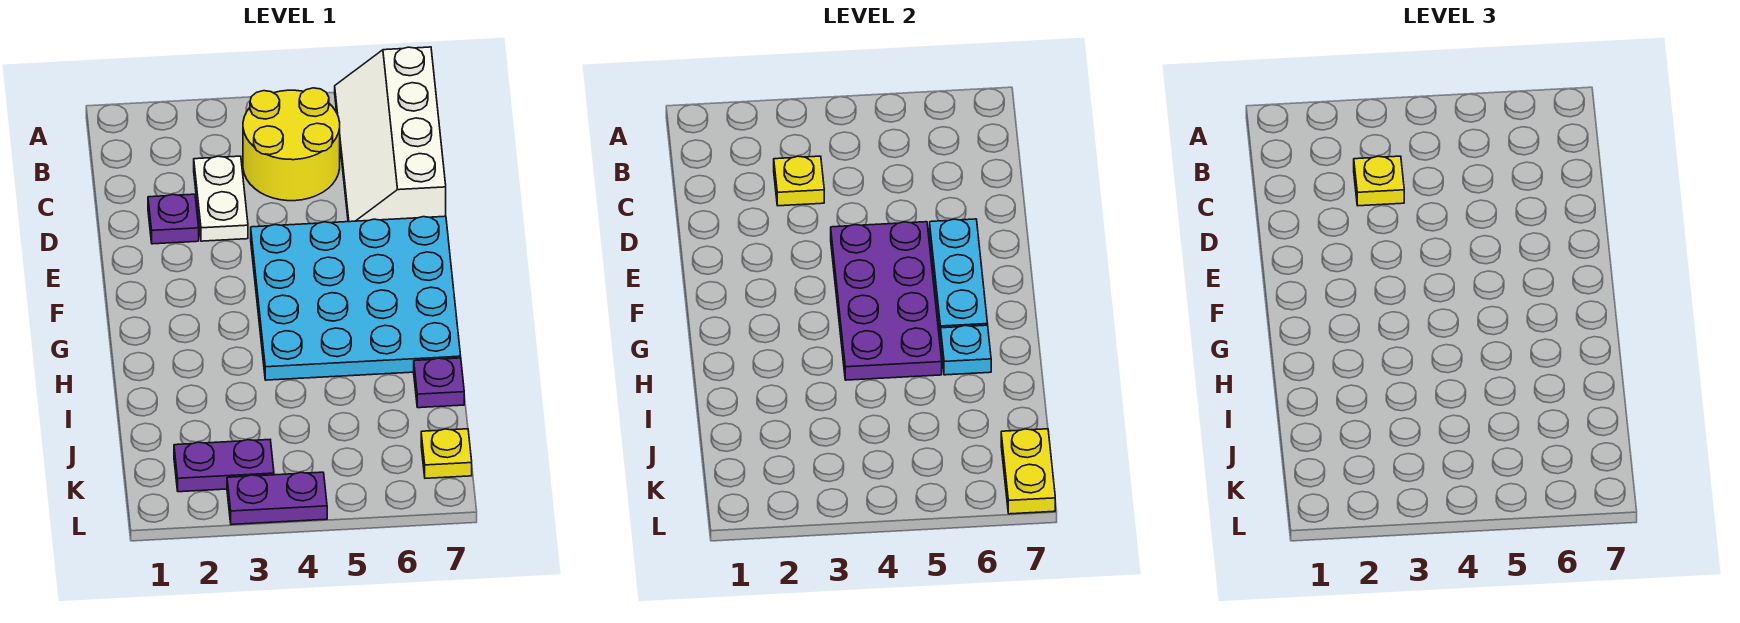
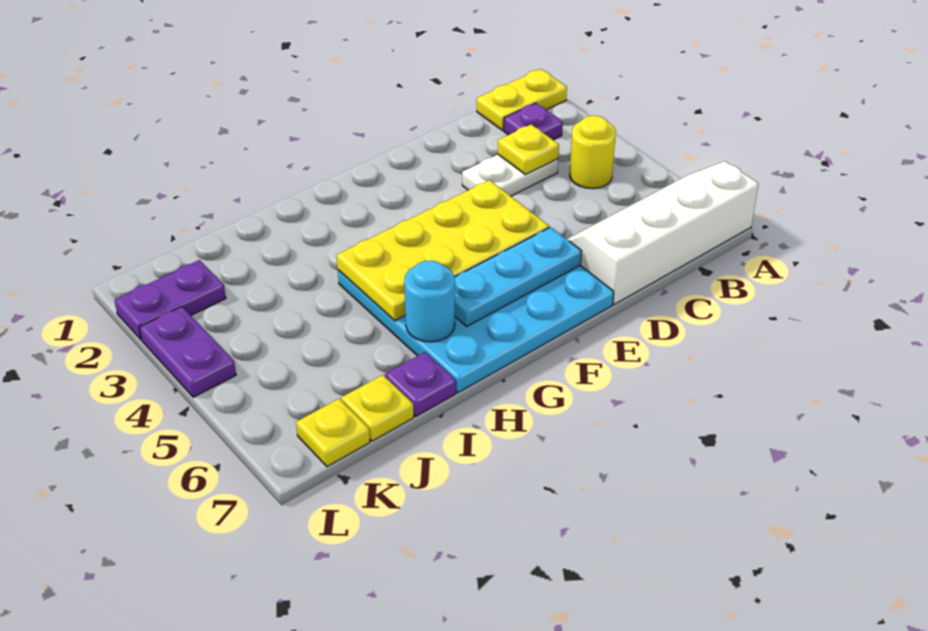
yellow 2x2 round brick [243,88,340,201] -> yellow 1x1 round brick [570,116,616,189]
yellow 1x1 plate [1354,156,1404,206] -> yellow 1x1 plate moved to [341,375,414,441]
purple 1x1 plate [148,194,199,244] -> purple 1x1 plate moved to [504,103,563,140]
purple 2x4 plate [831,222,942,380] -> yellow 2x4 plate [337,180,549,321]
cyan 1x1 plate [941,325,991,375] -> cyan 1x1 round brick [404,261,455,342]
purple 1x2 plate [174,440,274,492] -> purple 1x2 plate turned to [114,260,226,340]
yellow 1x2 plate [1001,429,1055,514] -> yellow 1x2 plate moved to [477,69,567,130]

